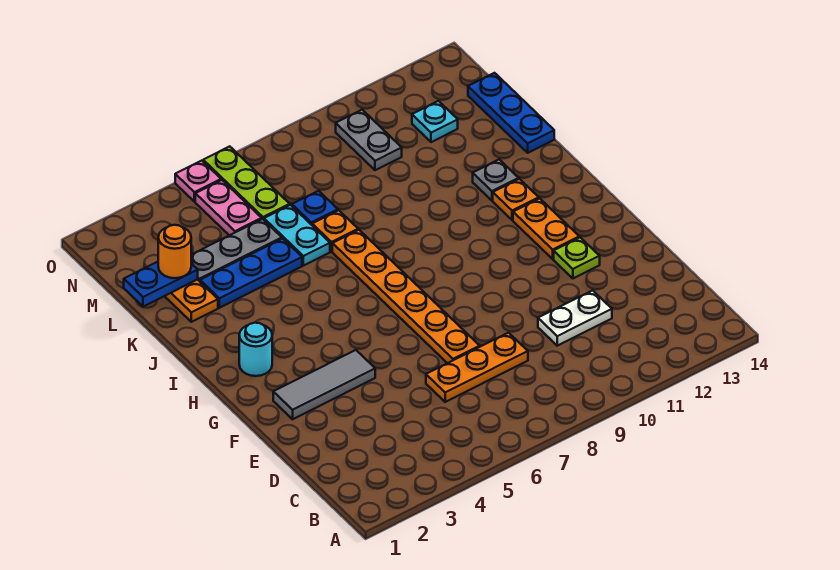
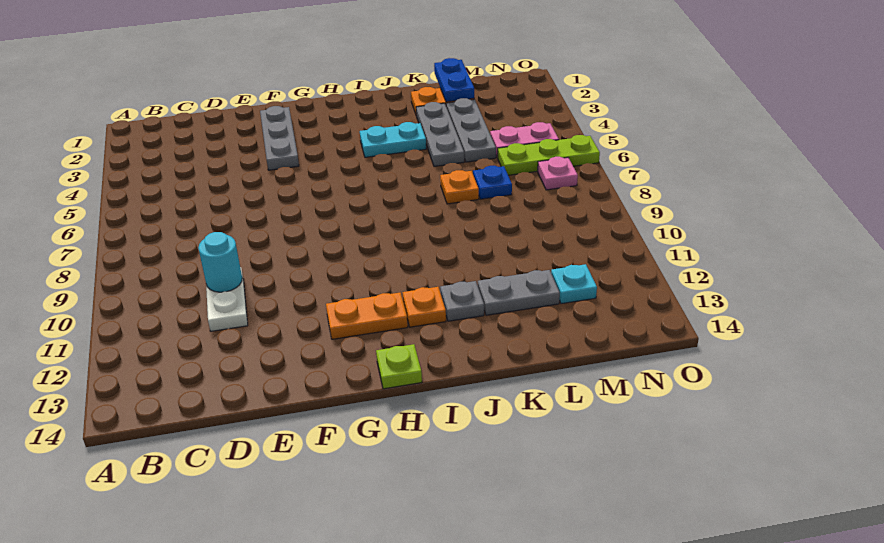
orange 1x3 plate [426,333,528,402] -> none
orange 1x6 plate [332,230,480,363] -> none
grey 1x3 tile [273,350,375,419] -> grey 1x3 plate [260,106,299,170]
lime 1x1 plate [554,237,600,278] -> lime 1x1 plate moved to [376,344,422,389]
cyan 1x1 round brick [239,323,272,376] -> cyan 1x1 round brick moved to [198,232,242,292]
blue 1x3 plate [200,238,302,308] -> grey 1x3 plate [416,102,464,166]
cyan 1x2 plate [264,205,330,266] -> cyan 1x2 plate moved to [360,122,426,157]
blue 1x3 plate [468,73,554,153] -> none
orange 1x1 round brick [158,225,191,278] -> none
grey 1x2 plate [336,110,402,170] -> grey 1x2 plate moved to [478,270,560,315]
pink 1x1 plate [175,161,221,202] -> pink 1x1 plate moved to [538,157,578,190]

